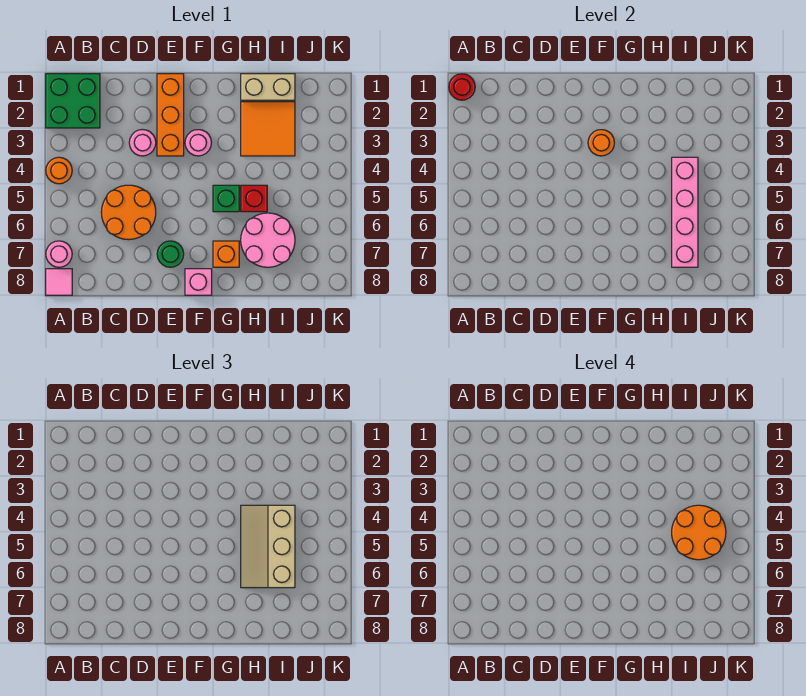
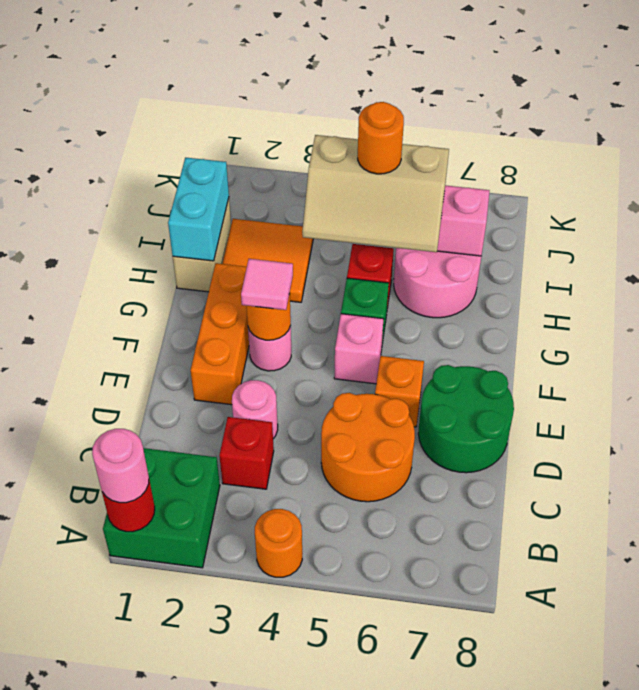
pink 1x1 round brick [46,241,72,267] -> pink 1x1 round brick moved to [92,429,149,503]
pink 1x1 tile [46,269,72,295] -> pink 1x1 tile moved to [241,259,293,310]
none -> red 1x1 brick [219,417,274,489]
orange 1x3 brick [157,74,184,156] -> orange 1x3 brick turned to [190,263,249,405]
green 1x1 round brick [157,241,184,267] -> green 2x2 round brick [418,365,514,473]
pink 1x1 brick [185,269,212,295] -> pink 1x1 brick moved to [334,314,383,384]
orange 1x1 brick [213,241,239,267] -> orange 1x1 brick moved to [375,356,424,427]
none -> cyan 1x2 brick [168,158,229,261]
orange 2x2 round brick [672,505,726,560] -> orange 1x1 round brick [358,102,404,174]

